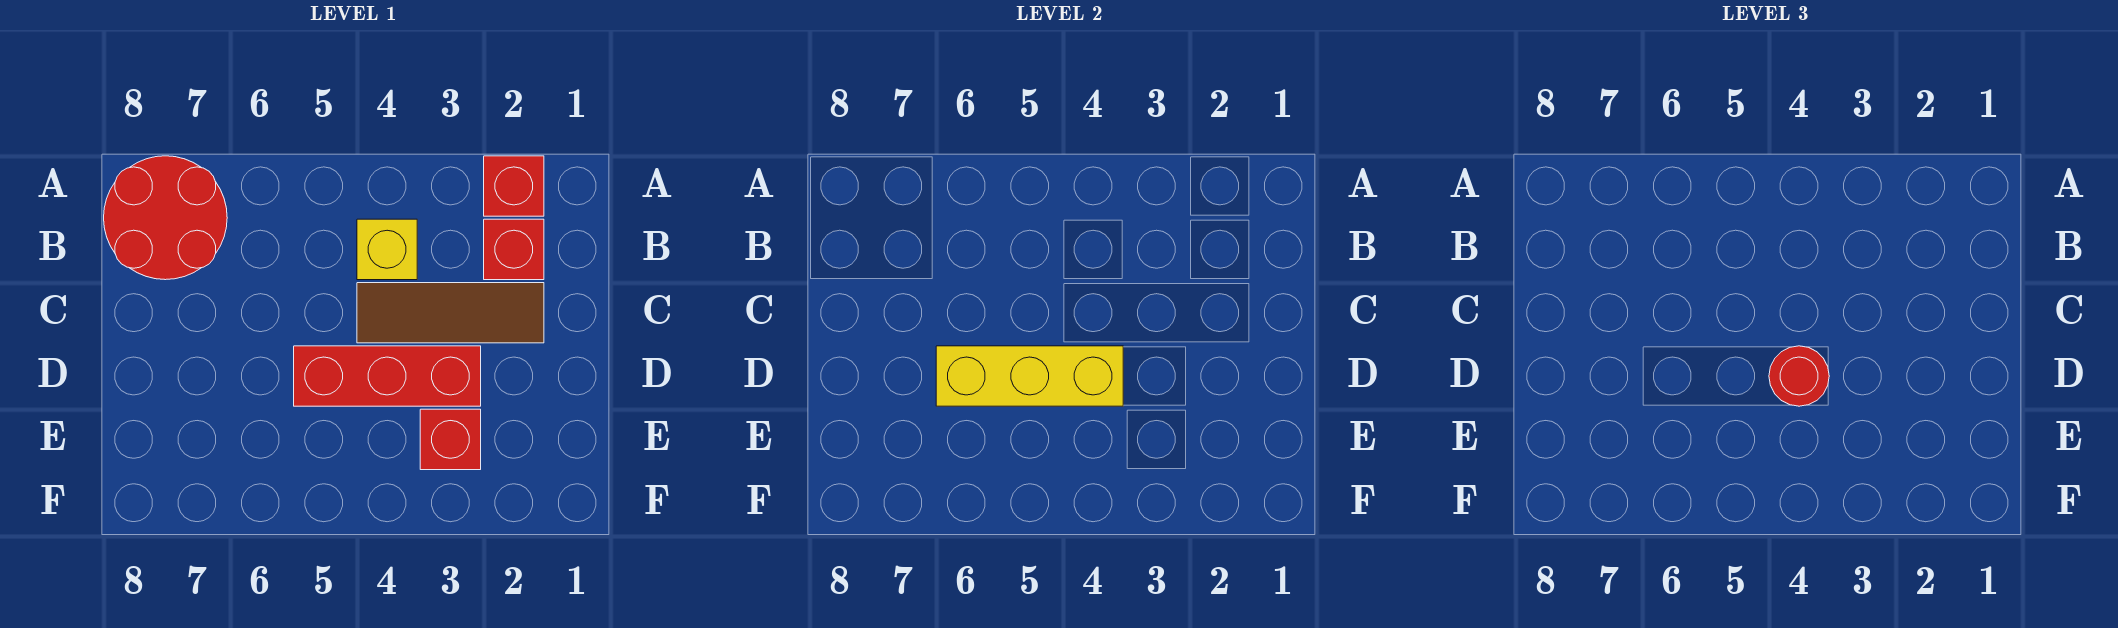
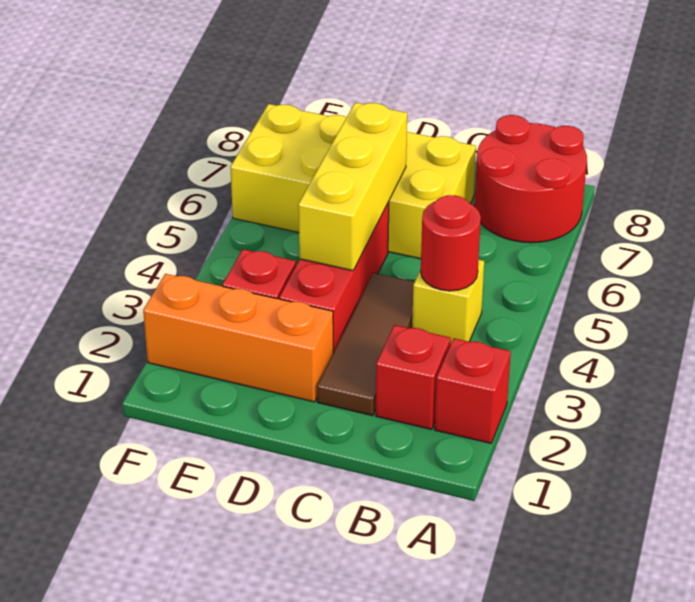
none -> yellow 2x4 brick [230,104,476,259]
none -> orange 1x3 brick [143,274,333,402]
red 1x1 round brick [1769,346,1829,406] -> red 1x1 round brick moved to [421,195,481,291]

